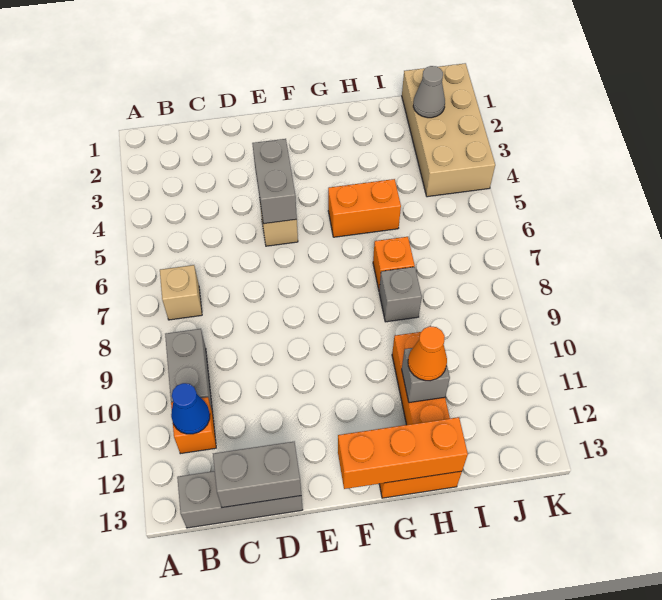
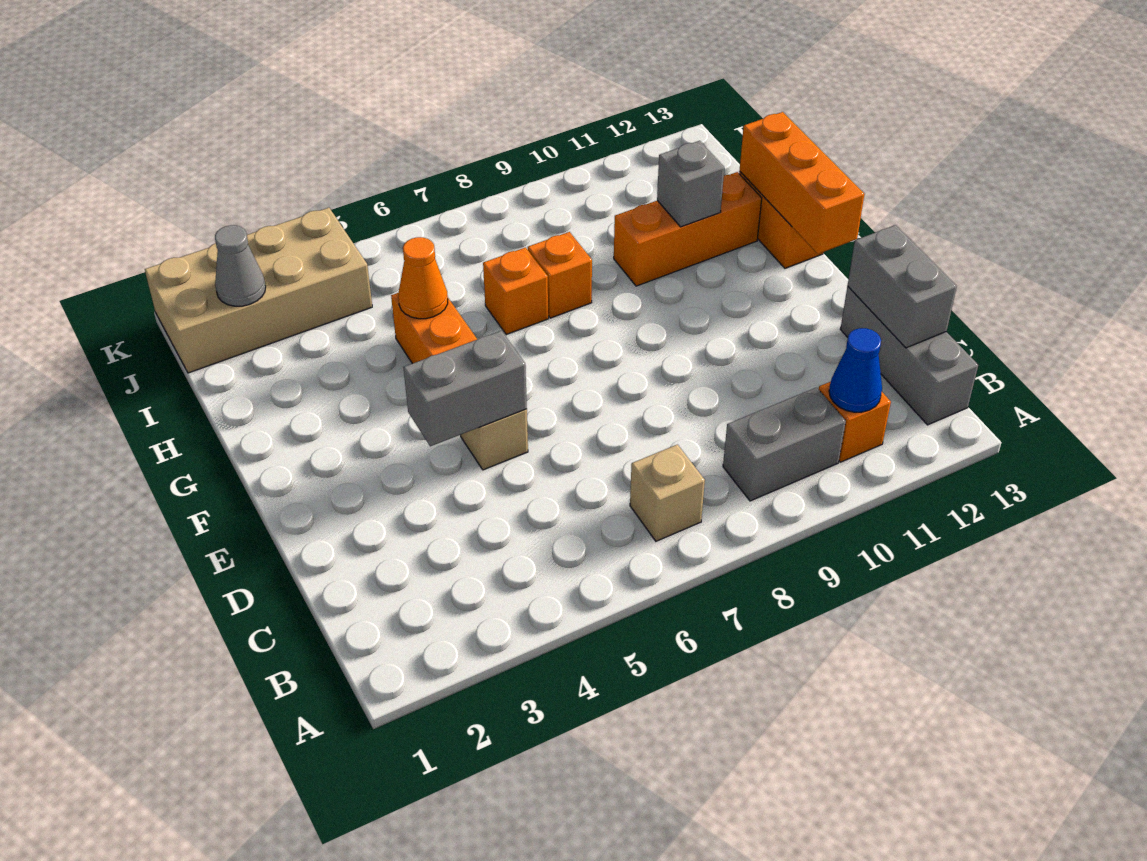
grey 1x1 brick [379,267,422,322] -> orange 1x1 brick [528,232,592,318]
orange 1x1 cone [408,326,447,381] -> orange 1x1 cone moved to [398,237,448,319]

